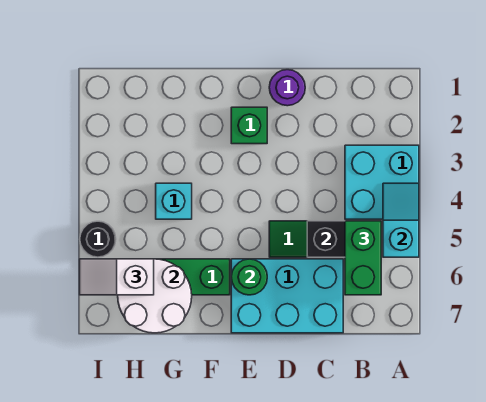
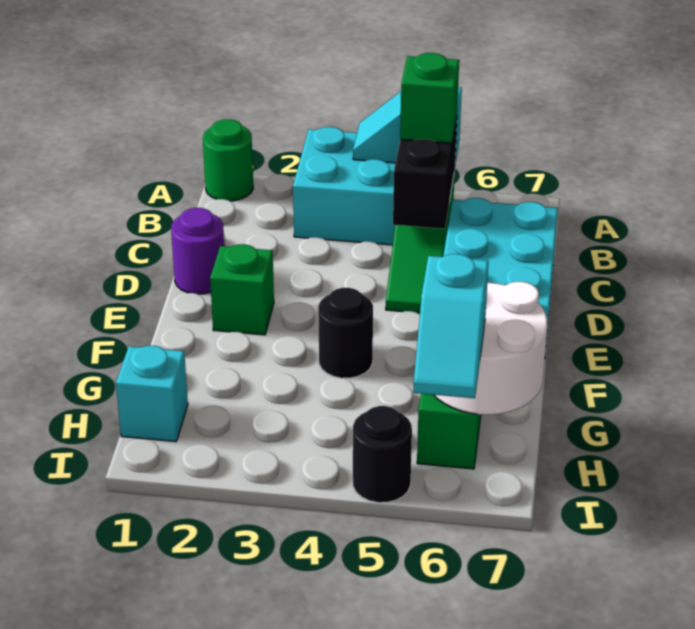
green 1x2 brick [345,221,381,295] -> green 1x1 brick [400,53,459,143]
green 1x1 round brick [231,259,267,295] -> green 1x1 round brick moved to [203,119,253,201]
none -> black 1x1 round brick [318,288,373,378]
cyan 1x1 brick [156,183,192,219] -> cyan 1x1 brick moved to [116,346,188,442]
white 1x2 slope [80,259,154,295] -> cyan 1x2 slope [413,254,489,398]

